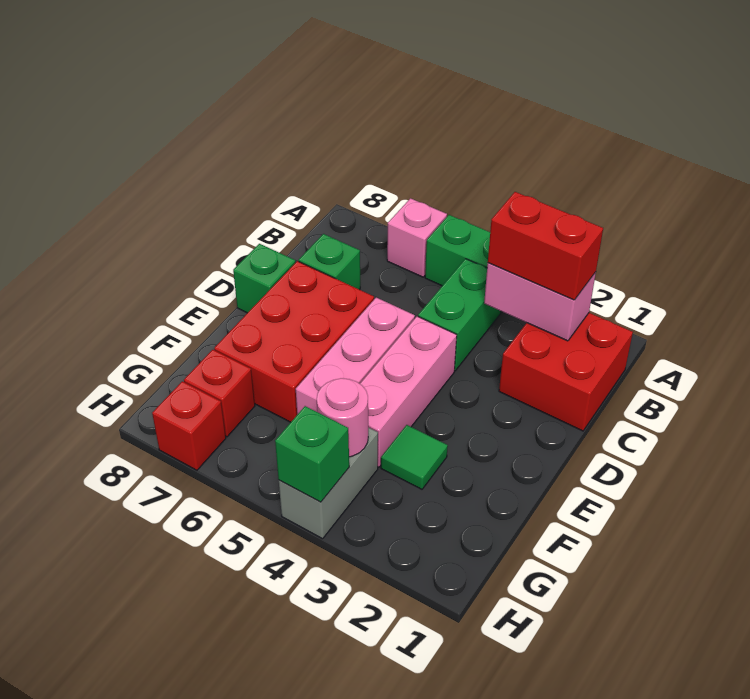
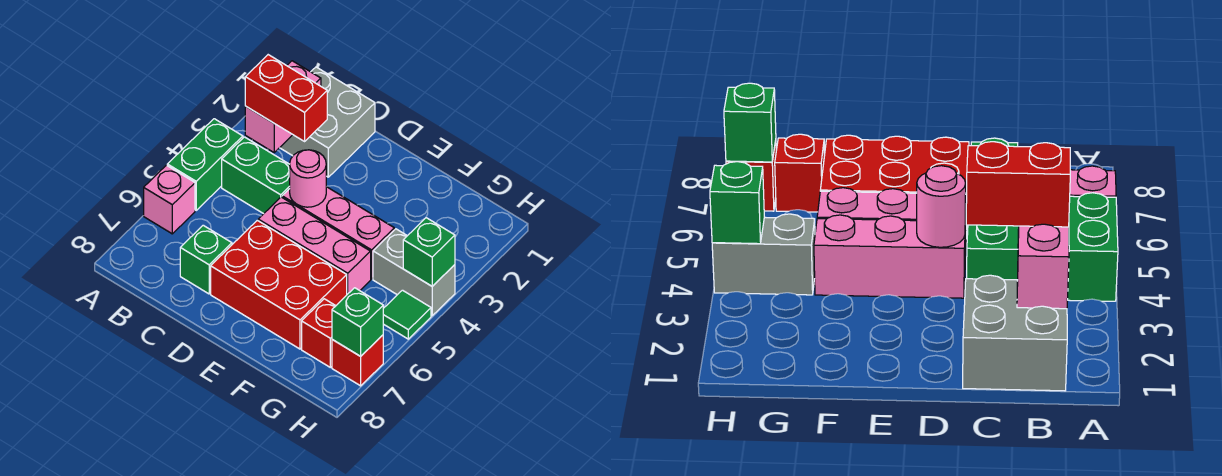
red 2x2 brick [499,313,633,431] -> grey 2x2 brick [280,67,375,177]
red 1x2 brick [488,192,603,300] -> red 1x2 brick turned to [245,55,327,141]
green 1x1 brick [233,244,296,313] -> green 1x1 brick moved to [332,288,383,356]
green 1x1 tile [381,425,448,489] -> green 1x1 tile moved to [383,290,431,339]
pink 1x1 round brick [317,378,368,457] -> pink 1x1 round brick moved to [290,150,326,207]

